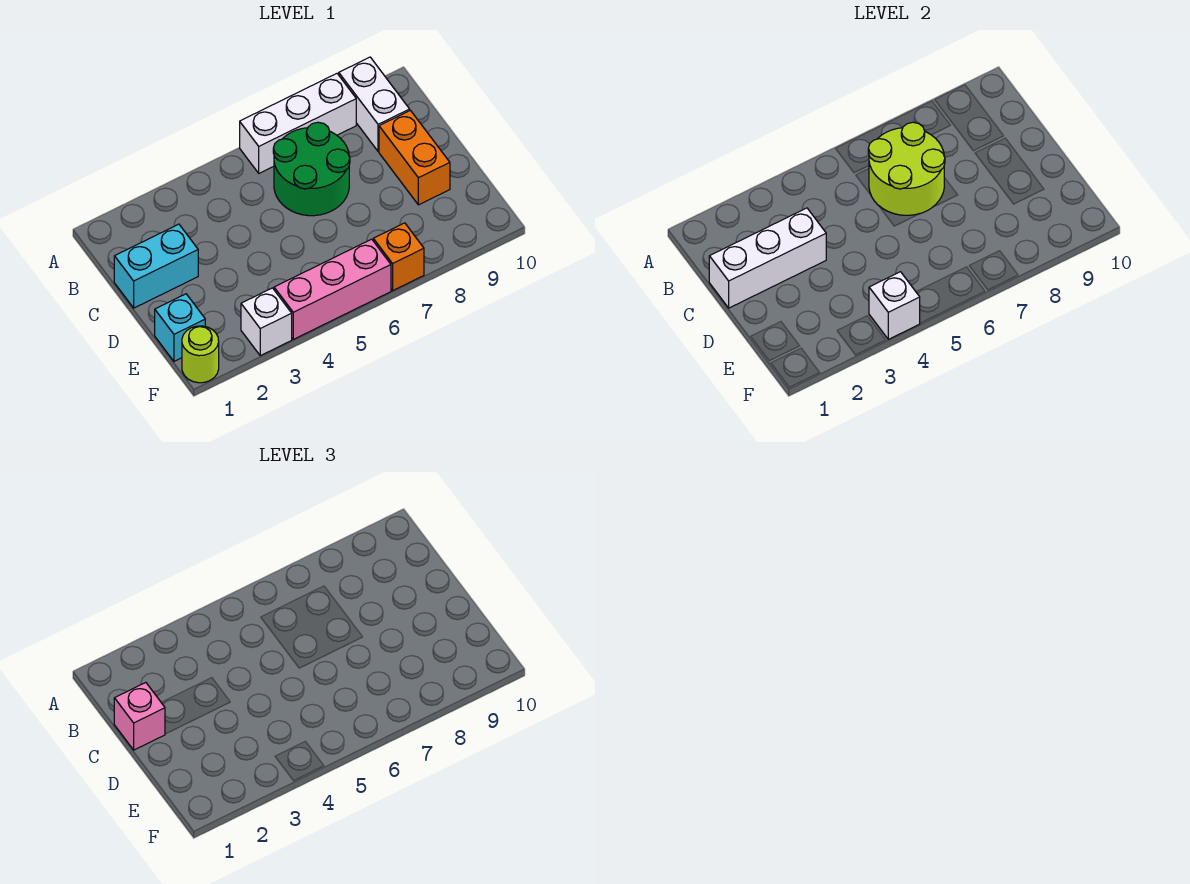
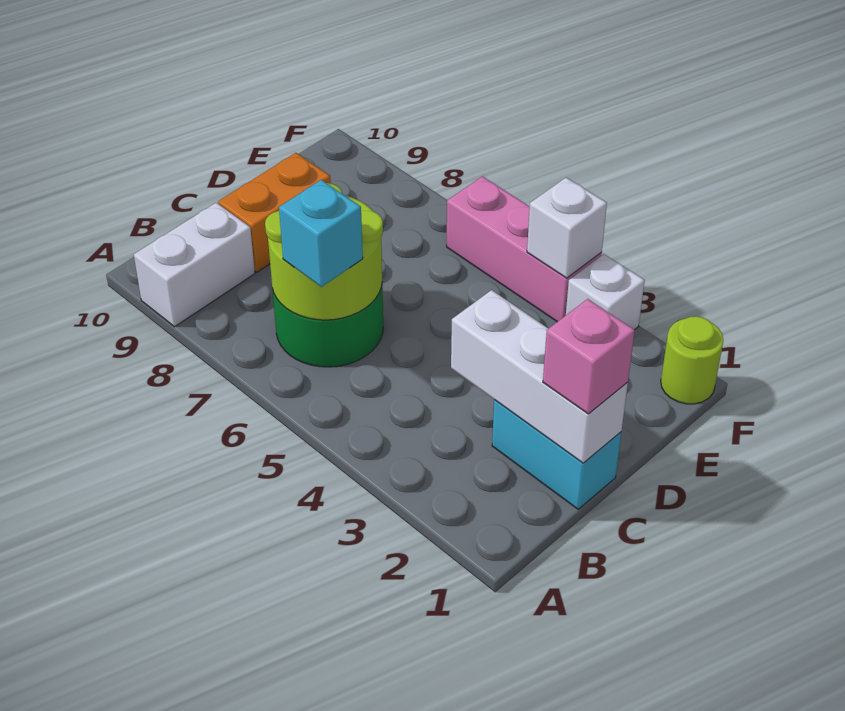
white 1x3 brick [240,74,356,173] -> none
cyan 1x1 brick [155,294,205,361] -> cyan 1x1 brick moved to [279,180,363,287]
orange 1x1 brick [373,223,424,291] -> none

